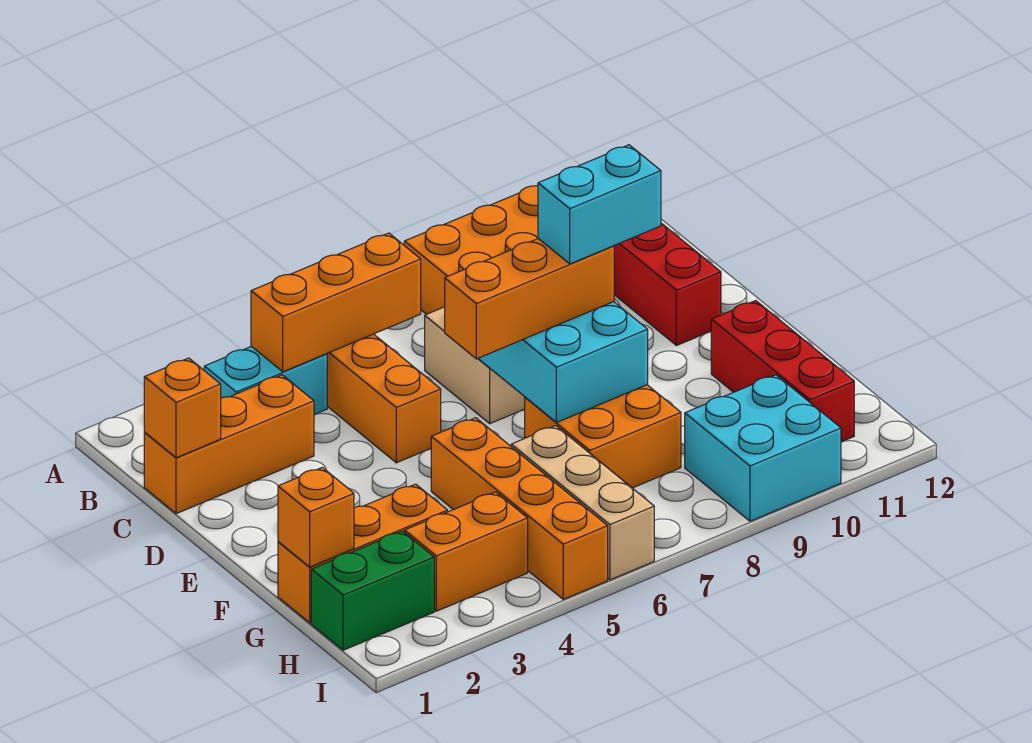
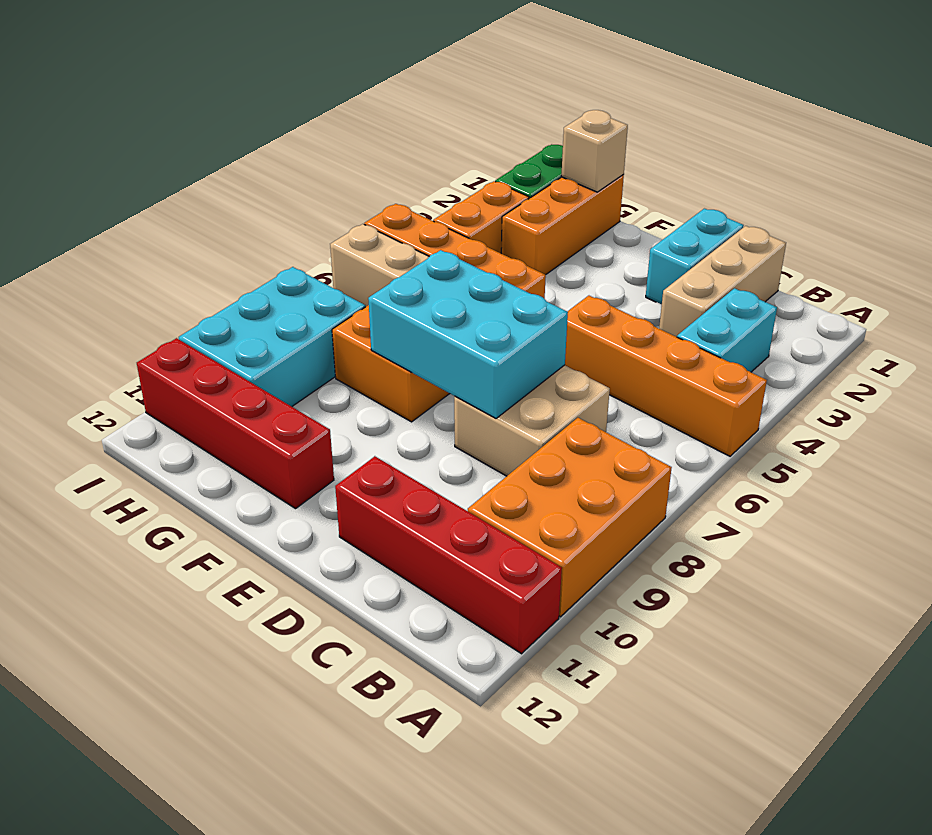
orange 1x3 brick [251,233,421,372] -> none
orange 1x3 brick [144,375,314,514] -> tan 1x3 brick [659,226,786,337]
orange 1x1 brick [144,358,221,458] -> none
orange 1x3 brick [445,239,614,359] -> none
cyan 1x2 brick [538,145,661,264] -> cyan 1x2 brick moved to [646,209,744,305]
red 1x3 brick [711,301,854,442] -> red 1x4 brick [137,338,334,509]
orange 1x1 brick [278,467,354,567] -> tan 1x1 brick [561,110,628,192]
cyan 2x2 brick [685,375,841,521] -> cyan 2x3 brick [179,267,365,407]

